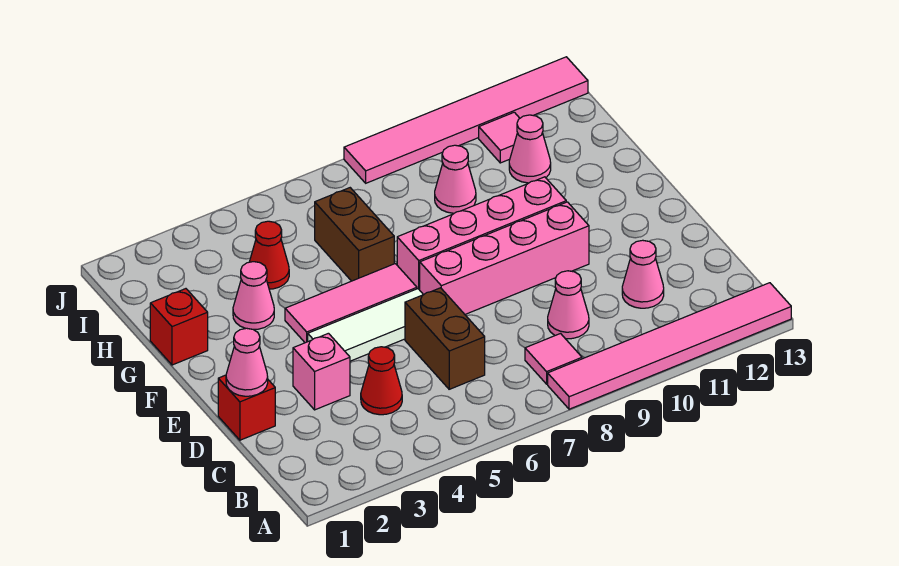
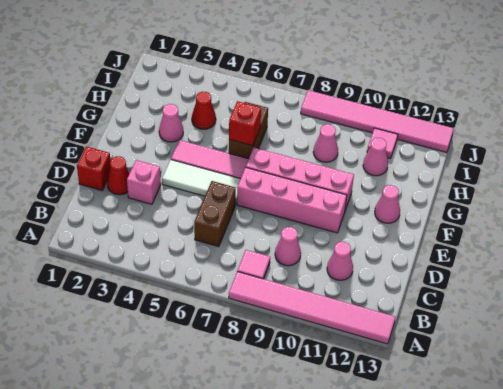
red 1x1 cone [361,347,402,415] -> red 1x1 cone moved to [107,156,129,195]
pink 1x1 cone [226,328,268,396] -> pink 1x1 cone moved to [375,185,400,223]
red 1x1 brick [150,289,208,365] -> red 1x1 brick moved to [229,101,261,146]

